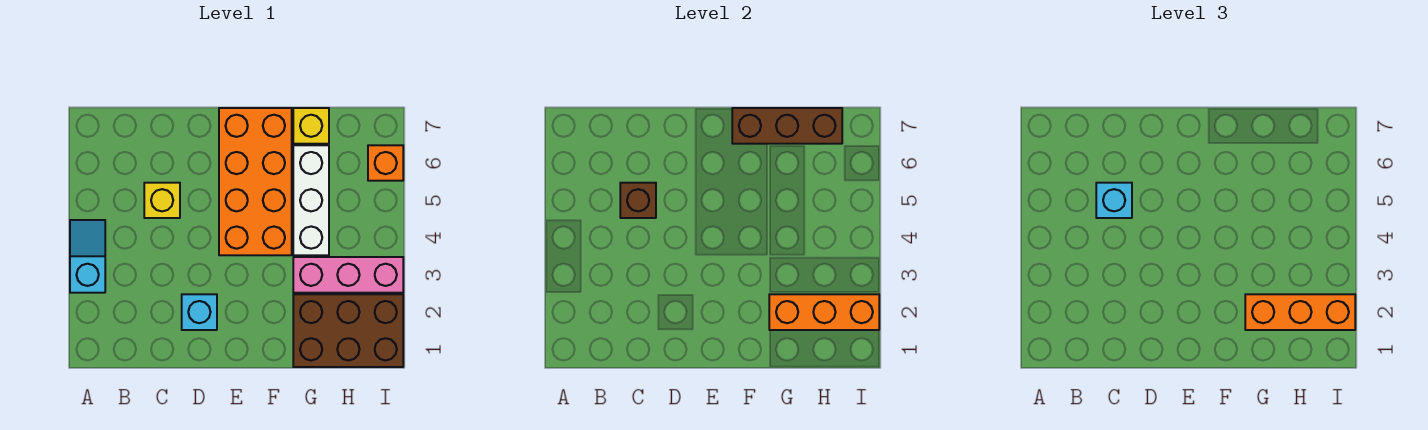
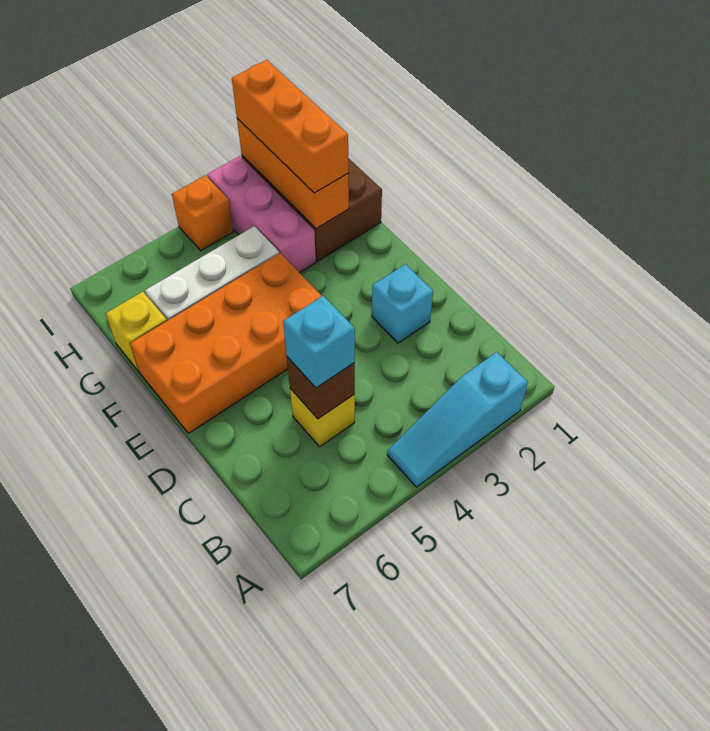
cyan 1x2 slope [70,220,105,293] -> cyan 1x3 slope [387,352,528,487]
brown 1x3 brick [732,108,842,144] -> none
orange 1x1 brick [368,145,403,181] -> orange 1x1 brick moved to [172,175,233,251]

